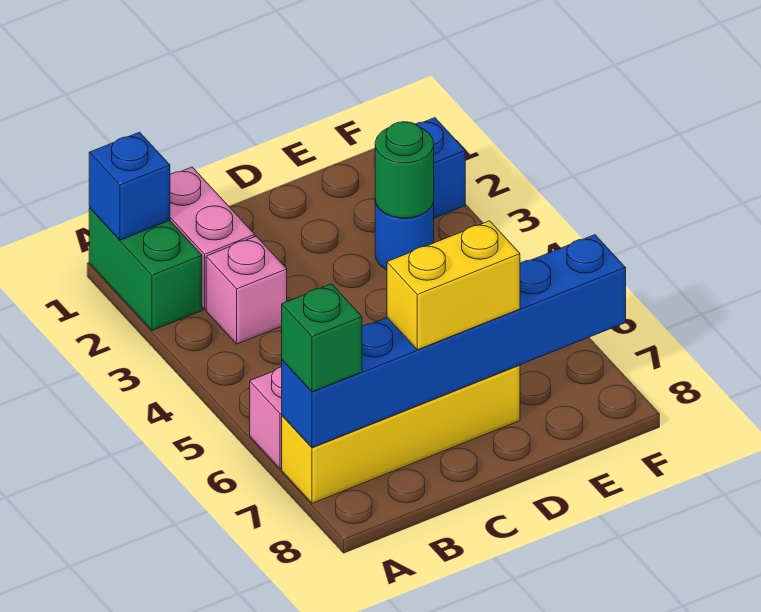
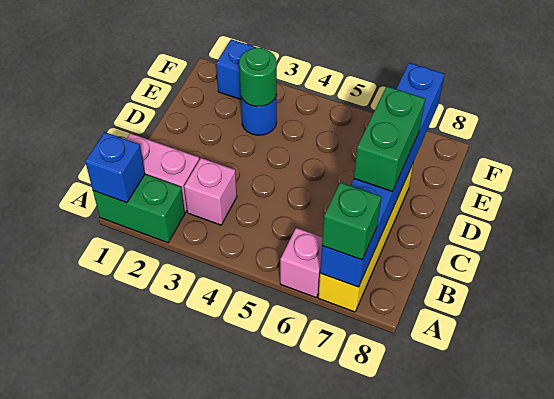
yellow 1x2 brick [387,221,520,350] -> green 1x2 brick [354,86,425,191]

